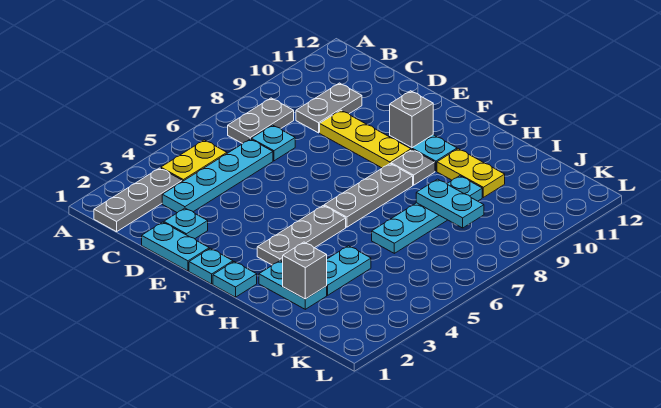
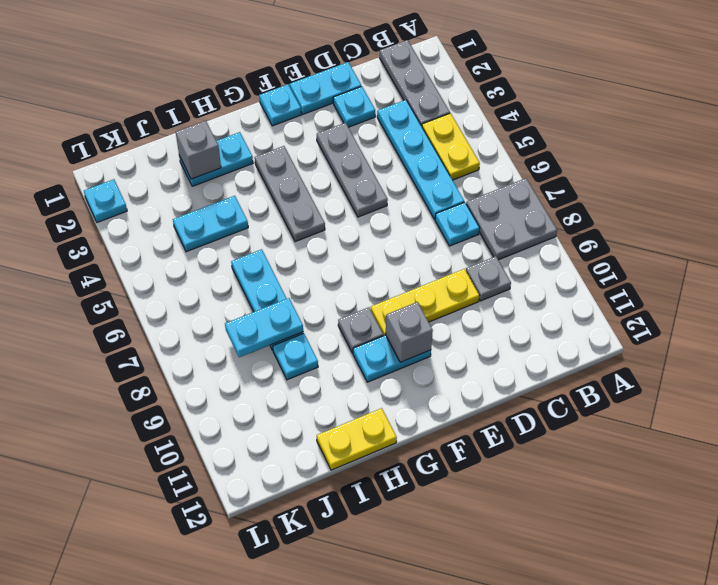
grey 1x2 plate [228,98,294,144] -> grey 2x2 plate [466,178,557,260]
grey 1x2 plate [296,83,362,133] -> grey 1x1 plate [466,256,511,301]
cyan 1x1 plate [213,262,257,297] -> cyan 1x1 plate moved to [84,179,127,222]
grey 1x3 plate [324,164,413,227] -> grey 1x3 plate moved to [317,123,388,217]
yellow 1x2 plate [437,149,505,197] -> yellow 1x2 plate moved to [317,408,397,470]
cyan 1x2 plate [327,246,371,295] -> cyan 1x2 plate turned to [173,196,248,252]

